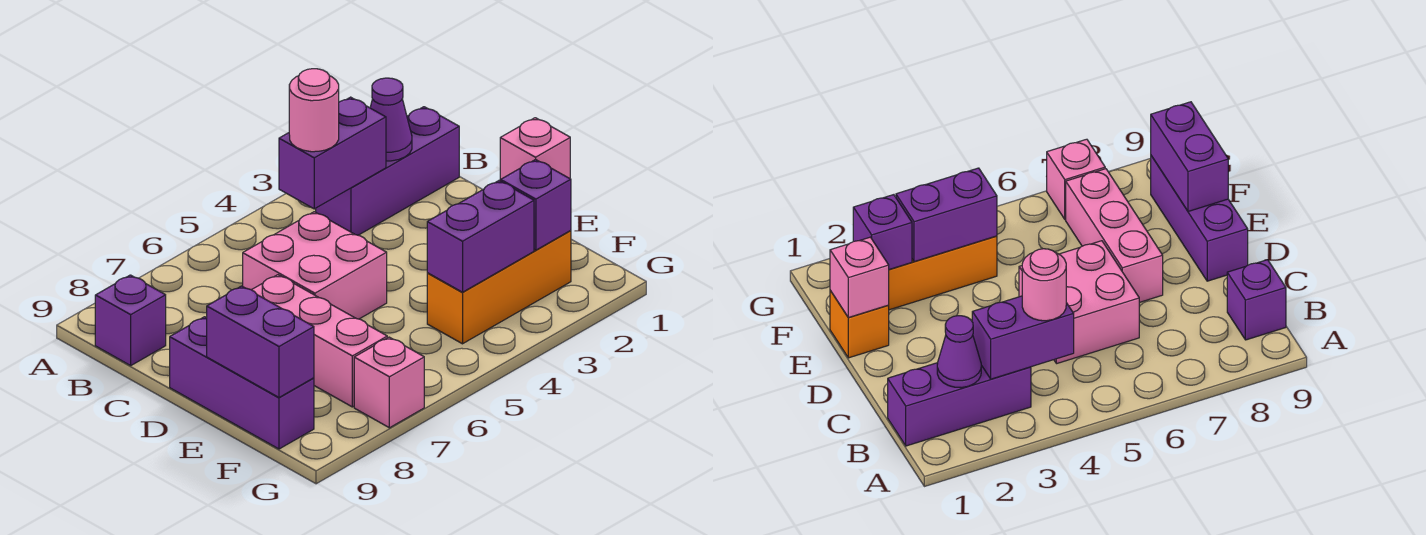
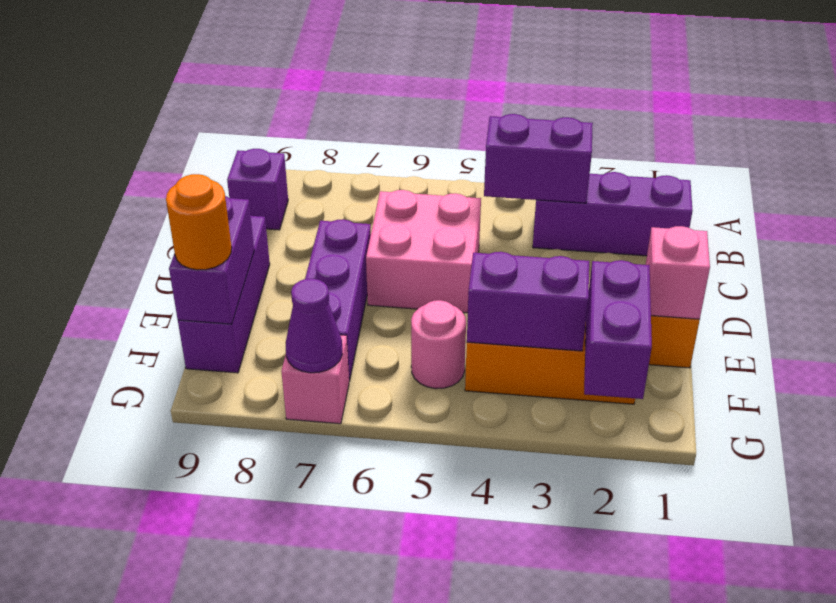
purple 1x1 cone [370,78,412,161] -> purple 1x1 cone moved to [286,279,342,373]
pink 1x1 round brick [289,69,339,152] -> pink 1x1 round brick moved to [411,300,466,389]
pink 1x3 brick [252,275,387,407] -> purple 1x3 brick [305,219,371,381]
purple 1x1 brick [501,159,571,250] -> purple 1x2 brick [584,260,652,399]
none -> orange 1x1 round brick [166,174,232,270]

